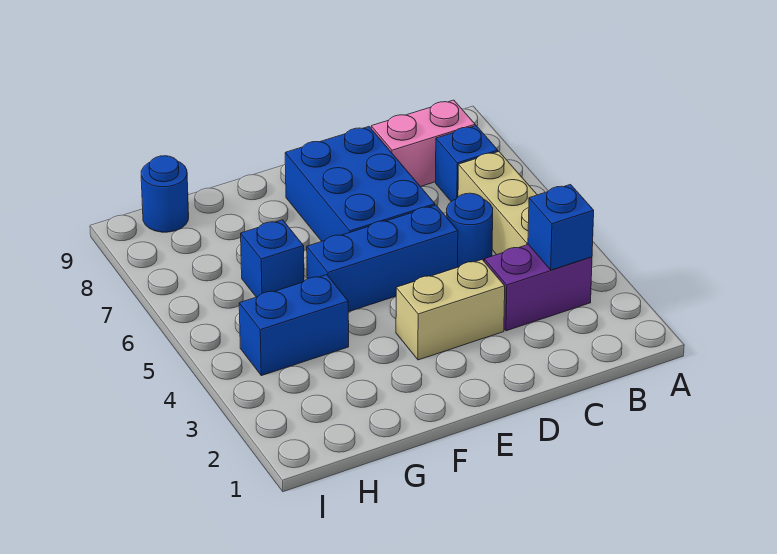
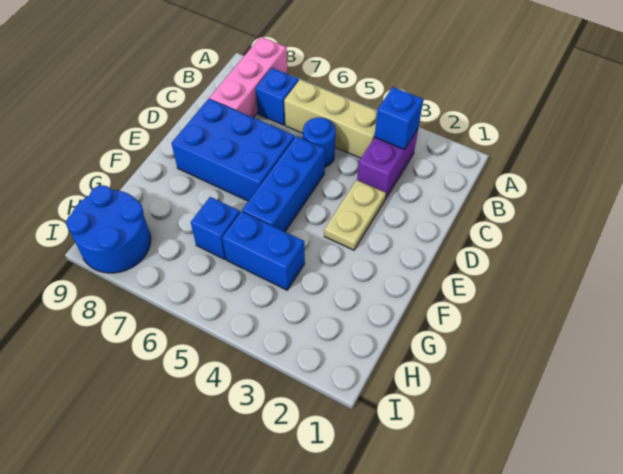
pink 1x2 brick [371,100,475,187] -> pink 1x3 brick [210,37,288,118]
tan 1x2 brick [396,260,505,360] -> tan 1x2 plate [324,180,386,250]
blue 1x2 brick [239,275,349,376] -> blue 1x2 brick turned to [222,211,305,290]
blue 1x1 round brick [141,156,189,232] -> blue 2x2 round brick [66,185,151,273]

